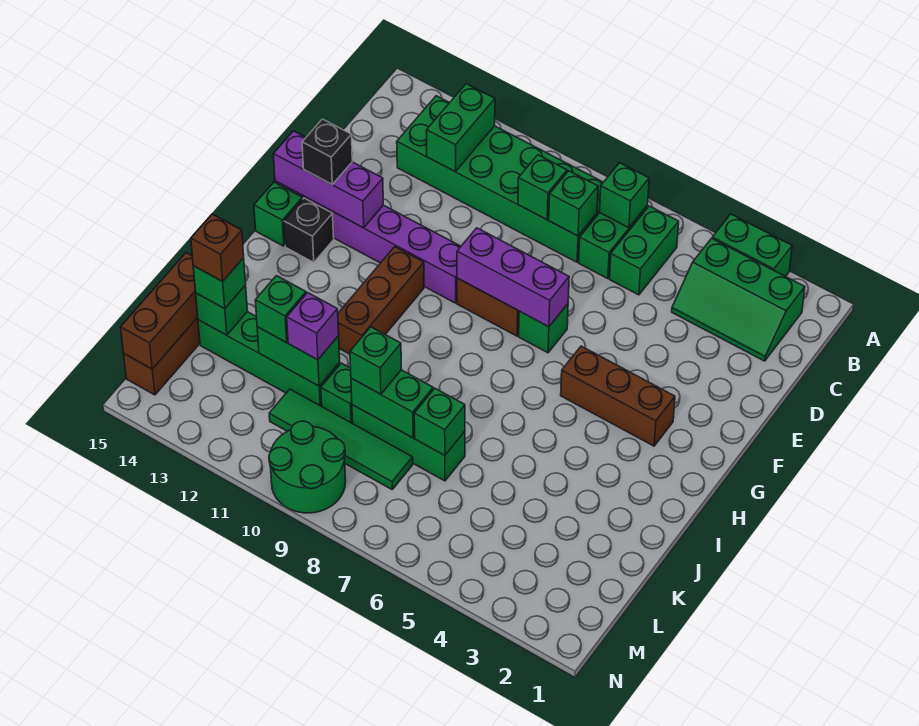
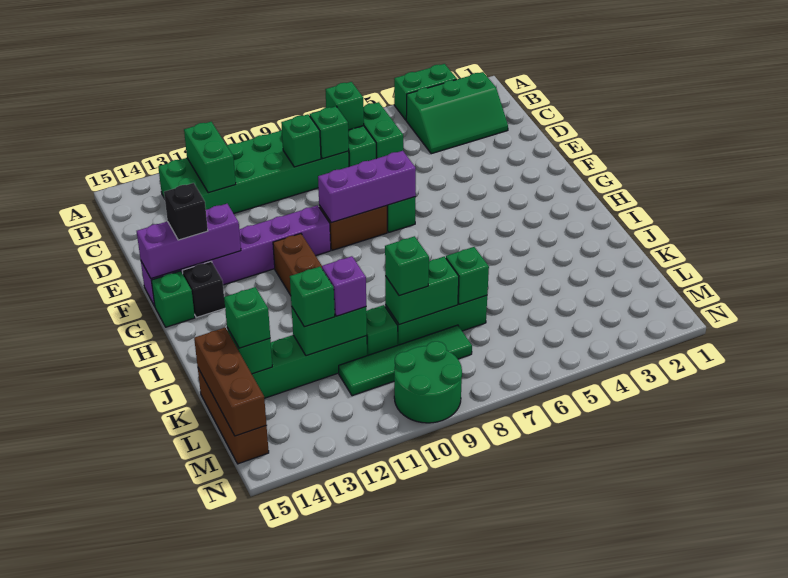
brown 1x3 brick [561,346,675,446] -> none
brown 1x1 brick [191,214,244,281] -> none

